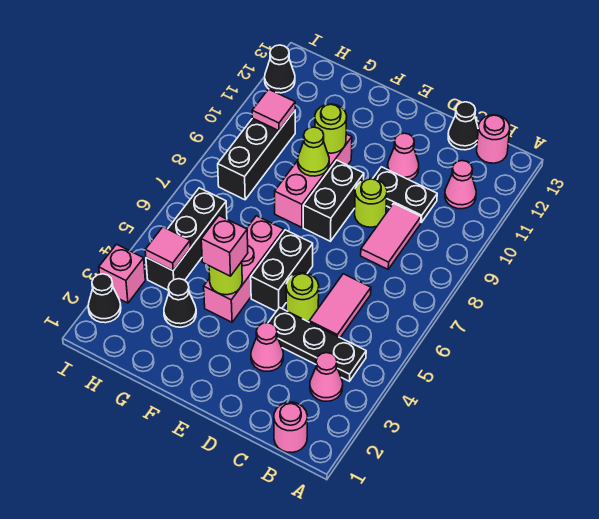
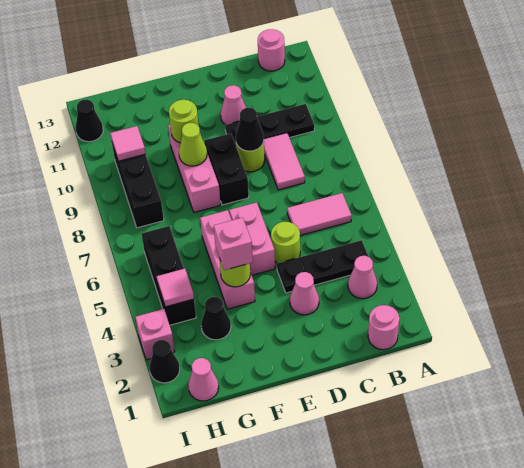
pink 1x1 cone [445,161,476,209] -> pink 1x1 cone moved to [188,358,219,401]
pink 1x2 tile [309,274,371,337] -> pink 1x2 tile turned to [287,193,352,235]
black 1x2 plate [373,167,437,222] -> black 1x3 plate [225,104,314,145]
black 1x1 cone [448,102,478,150] -> black 1x1 cone moved to [236,108,264,151]
black 1x2 brick [251,230,313,311] -> pink 1x2 brick [229,202,275,275]

